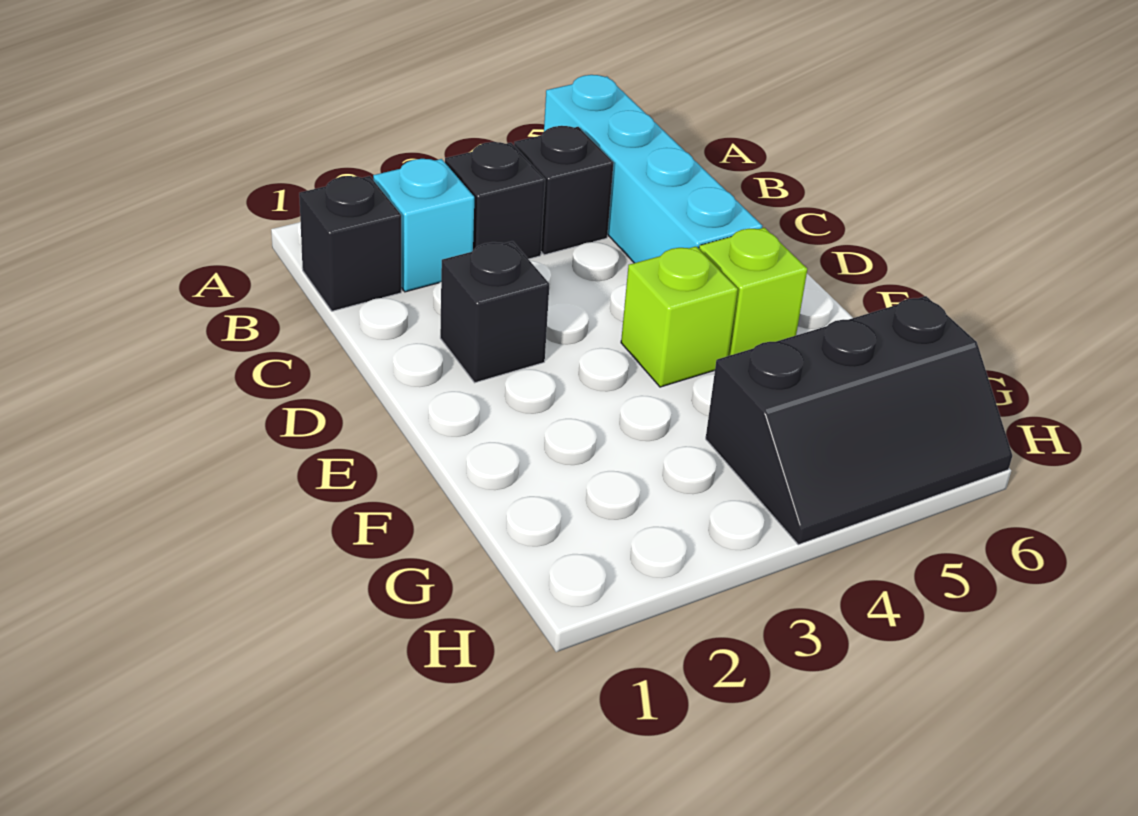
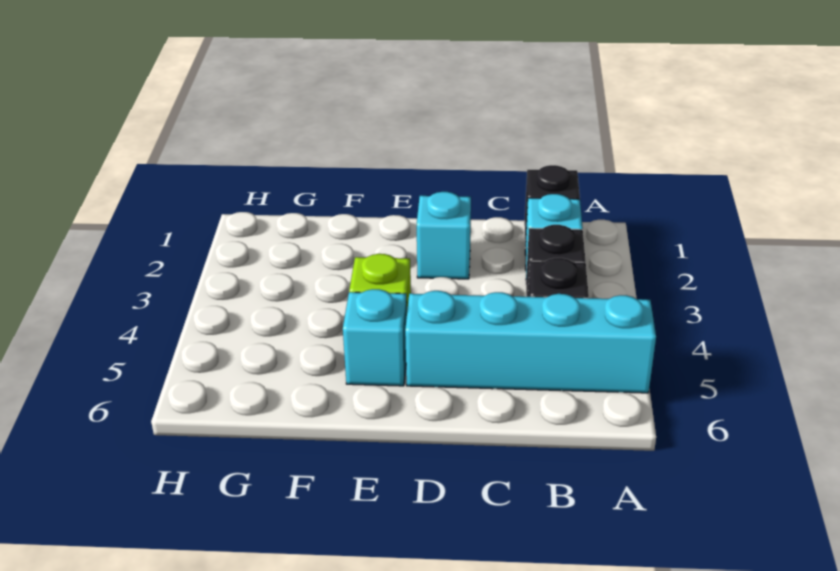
black 1x1 brick [440,241,549,383] -> cyan 1x1 brick [417,192,471,279]
lime 1x1 brick [699,228,807,356] -> cyan 1x1 brick [343,289,407,386]
black 2x3 slope [706,296,1012,545] -> none

